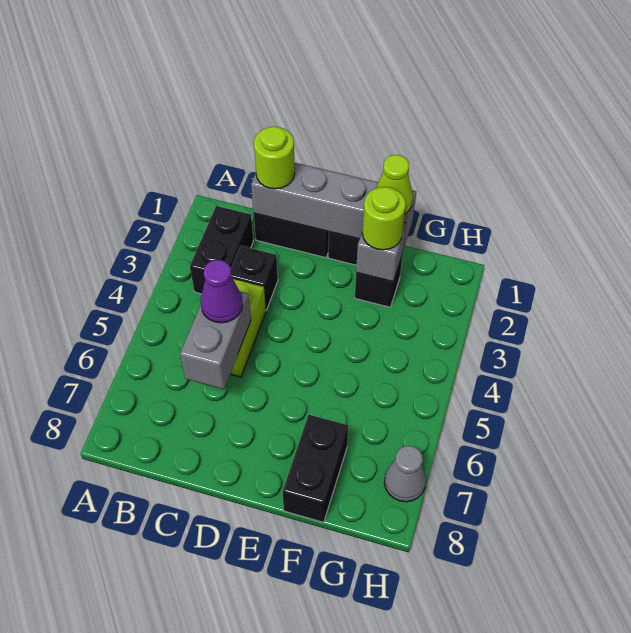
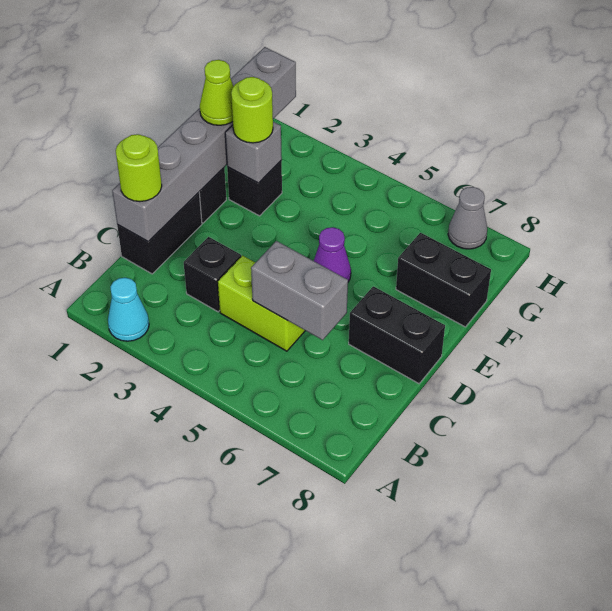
none -> cyan 1x1 cone [108,278,149,341]
black 1x2 brick [190,206,253,294] -> black 1x2 brick moved to [349,286,445,384]
grey 1x4 brick [251,163,416,249] -> grey 1x6 brick [112,47,296,242]
purple 1x1 cone [200,260,243,323] -> purple 1x1 cone moved to [314,227,351,282]

